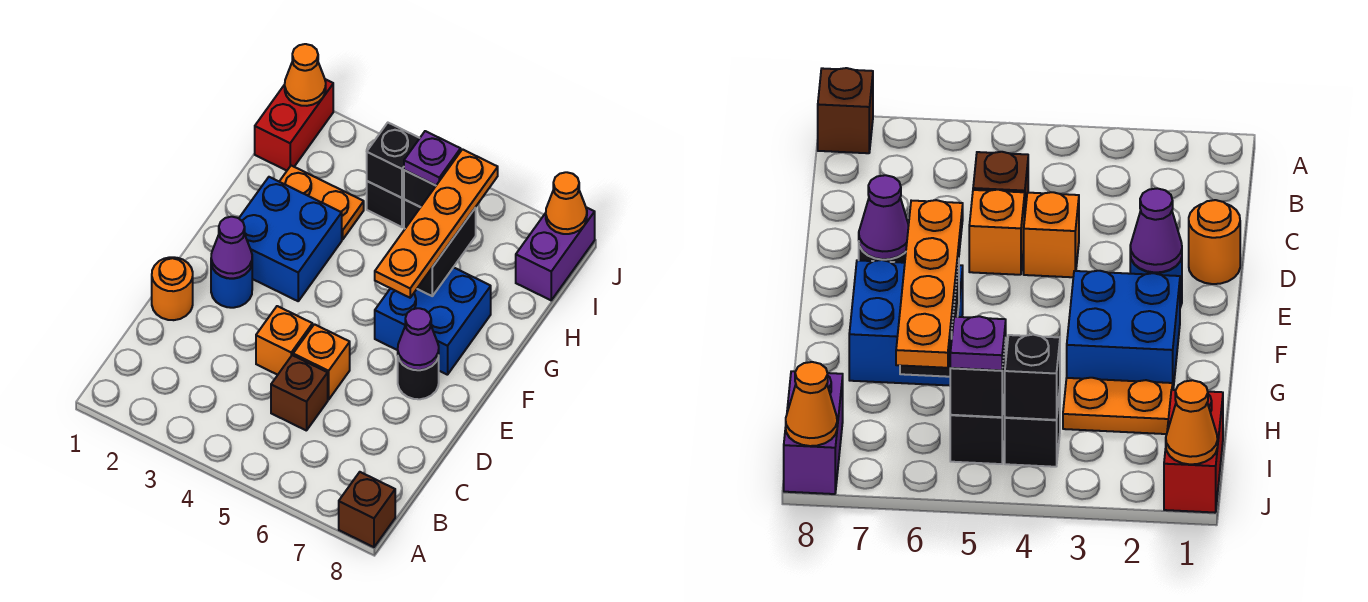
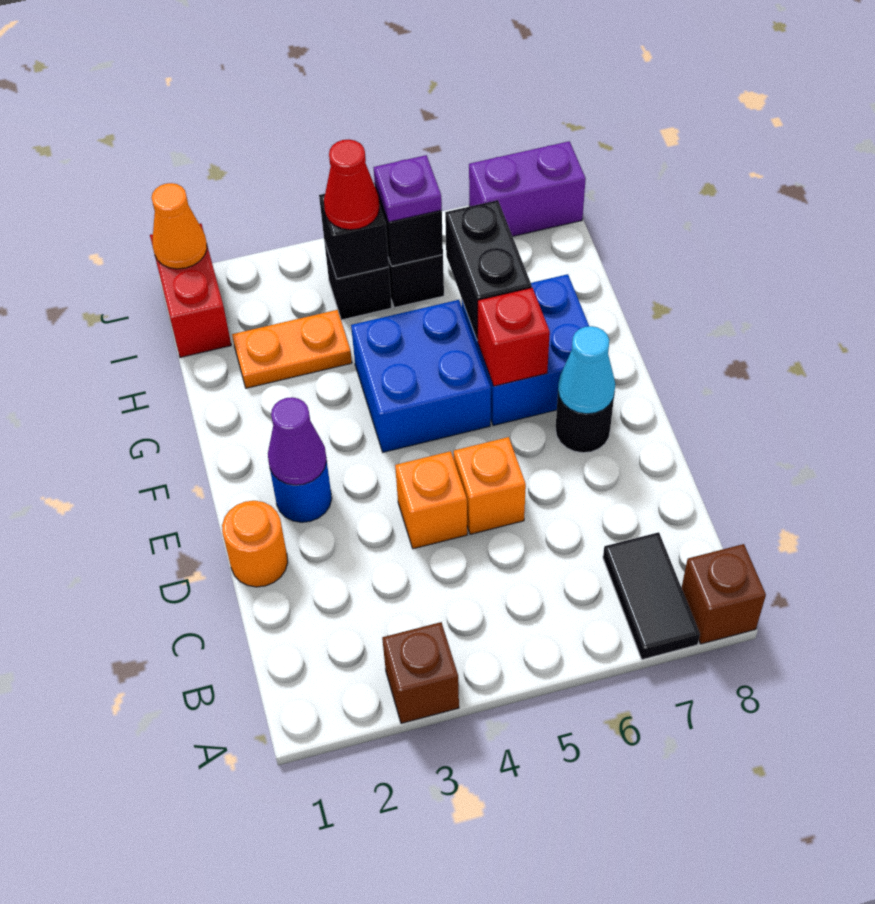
none -> black 1x2 tile [603,532,700,660]
brown 1x1 brick [271,355,328,431] -> brown 1x1 brick moved to [382,622,459,723]
purple 1x1 cone [398,308,439,370] -> cyan 1x1 cone [558,326,615,414]
blue 2x2 brick [239,177,342,301] -> blue 2x2 brick moved to [351,300,491,452]
none -> red 1x1 brick [478,288,550,386]
orange 1x4 plate [375,149,498,298] -> none
none -> red 1x1 cone [324,139,380,230]
purple 1x2 brick [516,207,595,300] -> purple 1x2 brick turned to [469,141,586,236]
orange 1x1 cone [546,172,587,234] -> none

